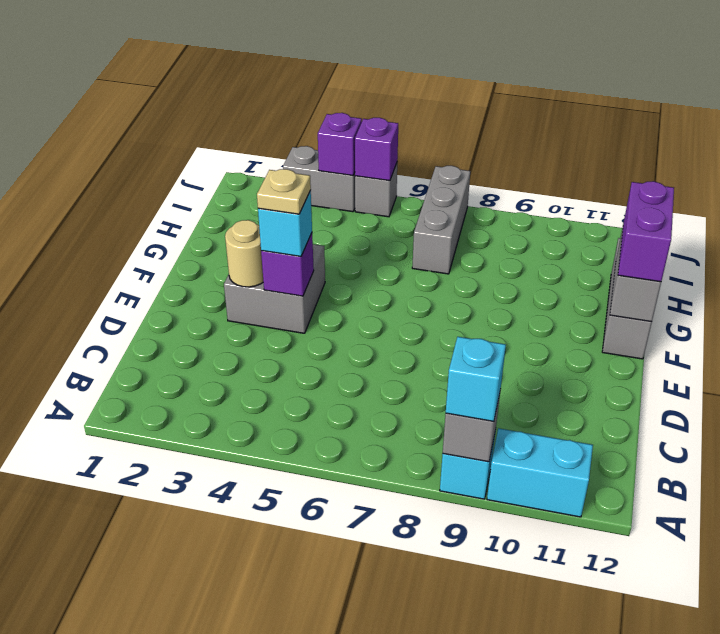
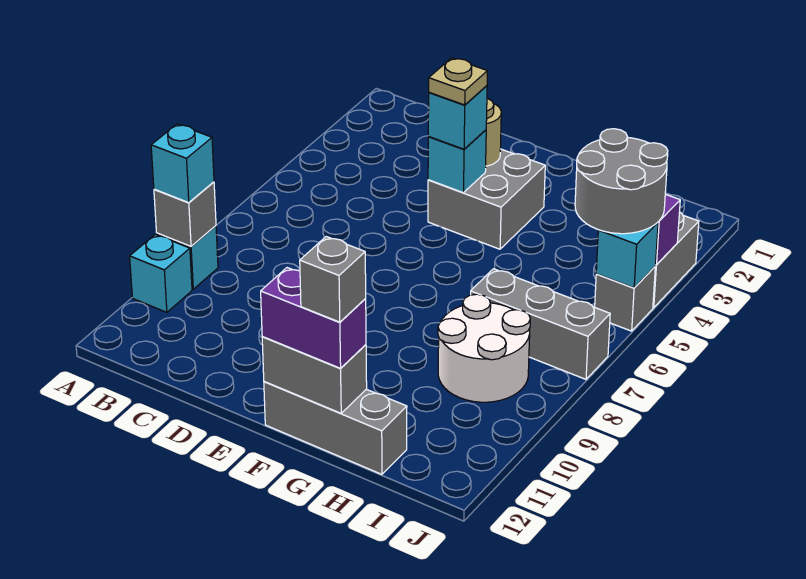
cyan 1x2 brick [487,428,593,517] -> cyan 1x1 brick [130,234,192,312]
purple 1x1 brick [261,233,314,296] -> cyan 1x1 brick [428,130,486,193]
none -> grey 1x1 brick [300,237,366,322]
none -> white 2x2 round brick [438,294,530,402]
none -> grey 2x2 round brick [575,129,668,234]
purple 1x1 brick [355,118,398,181] -> cyan 1x1 brick [596,222,658,288]

